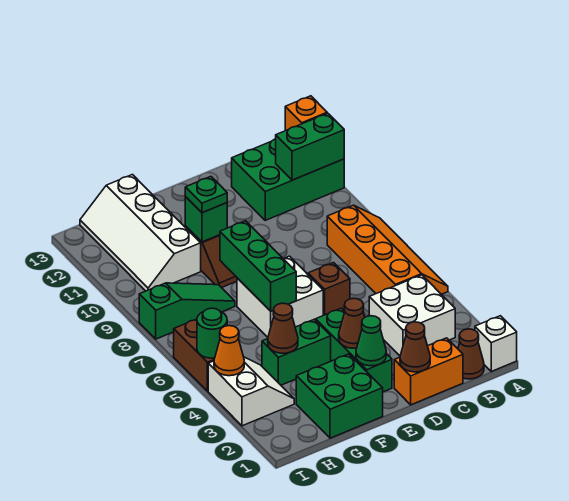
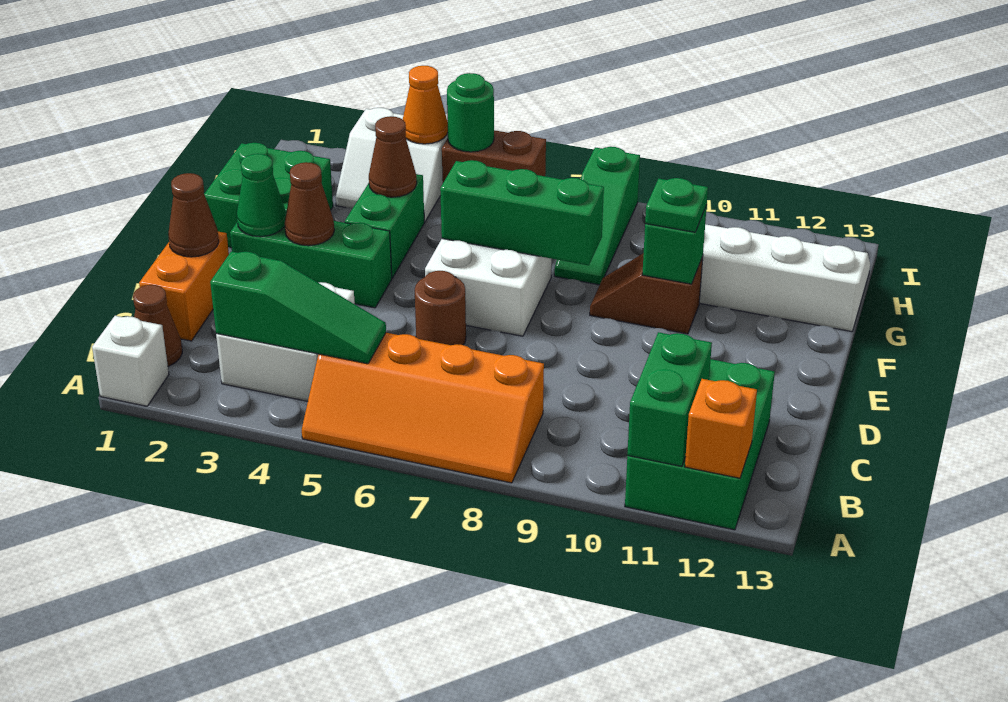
none -> green 1x3 slope [210,251,386,364]
brown 1x1 brick [308,263,350,315] -> brown 1x1 round brick [415,271,466,345]

